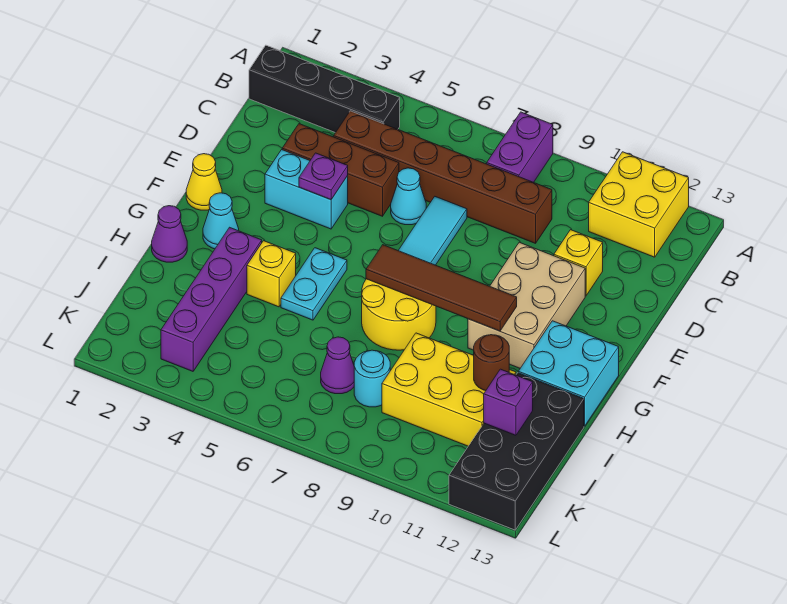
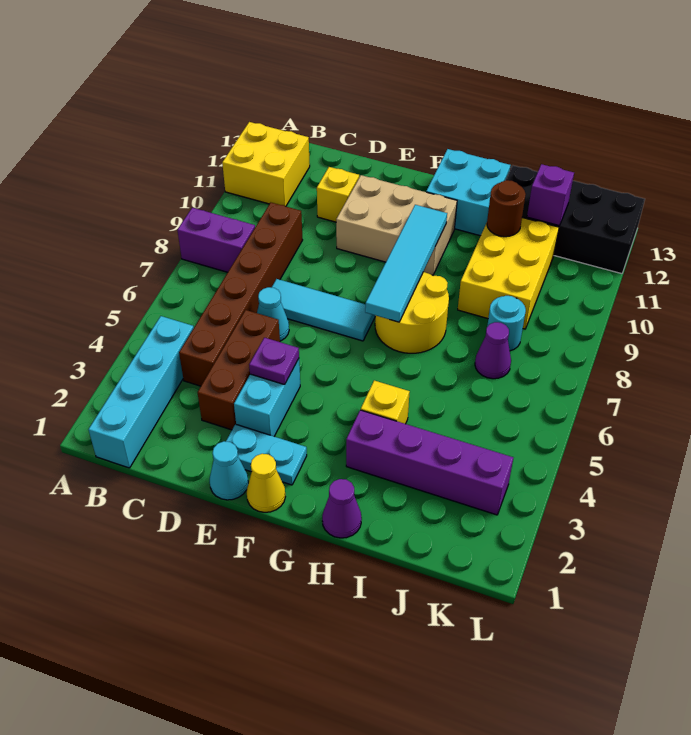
black 1x4 brick [249,45,400,133] -> cyan 1x4 brick [88,316,194,468]
cyan 1x1 cone [203,193,239,249] -> cyan 1x1 cone moved to [210,441,248,500]
cyan 1x2 plate [281,248,347,320] -> cyan 1x2 plate moved to [226,424,307,485]
brown 1x4 tile [366,245,517,331] -> cyan 1x4 tile [365,205,447,322]

